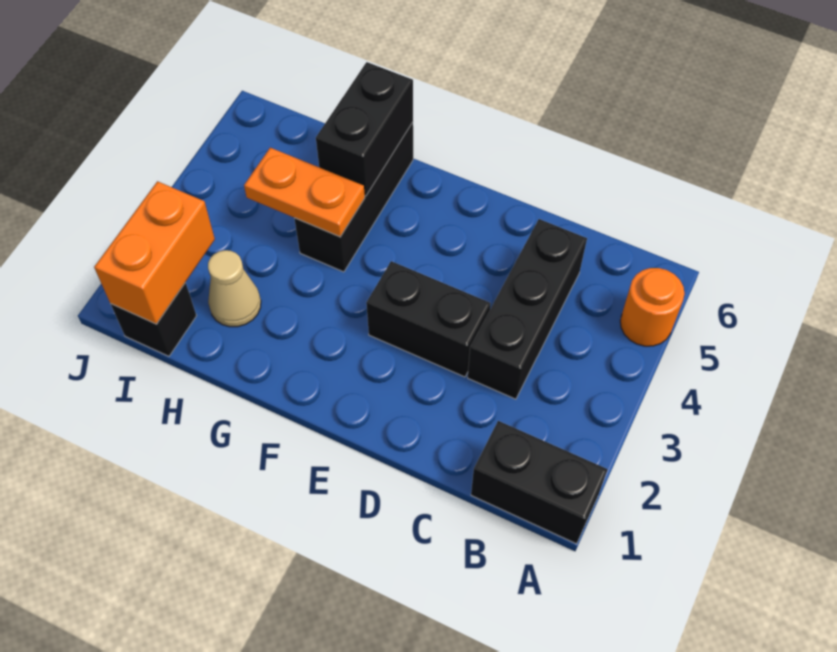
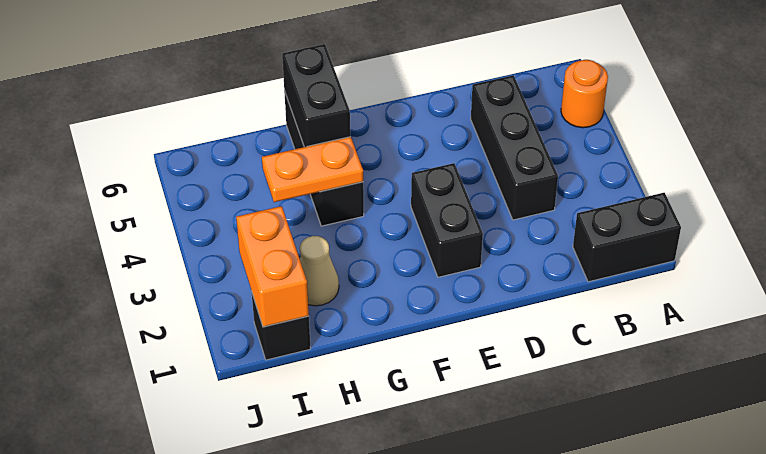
black 1x2 brick [366,261,491,377] -> black 1x2 brick turned to [411,163,483,277]

